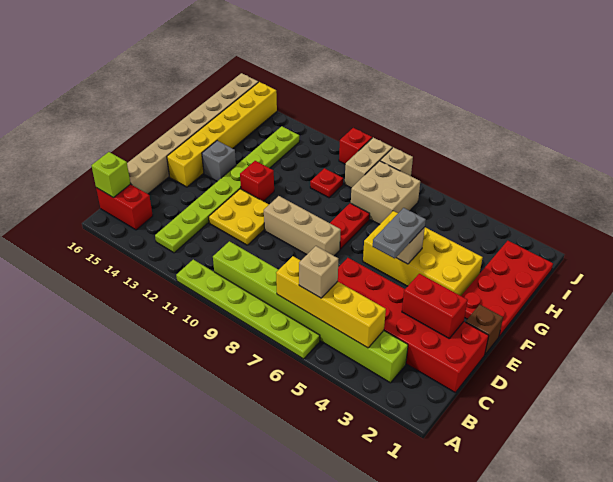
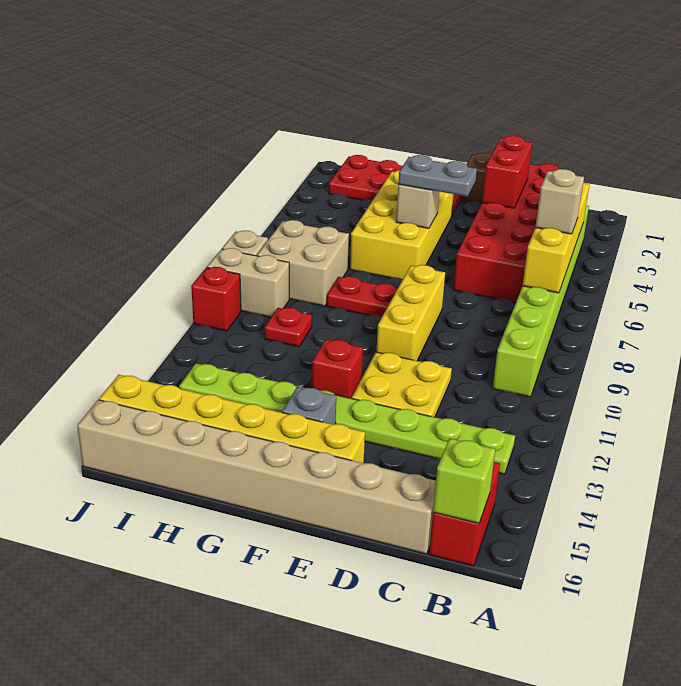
lime 1x6 plate [176,260,320,359] -> none
tan 1x3 brick [264,196,341,256] -> yellow 1x3 brick [376,265,445,361]

